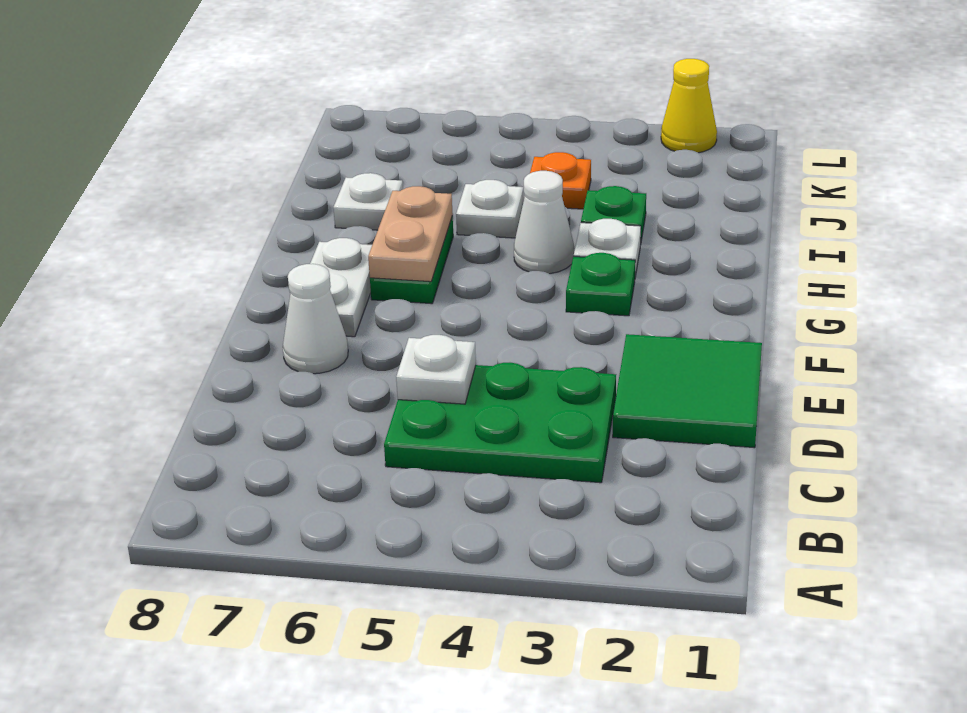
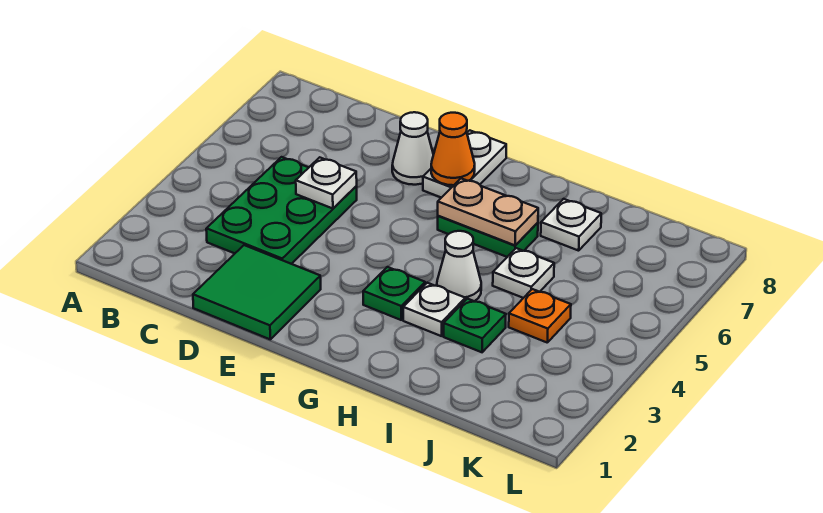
white 1x2 plate [310,238,372,337] -> white 1x2 plate turned to [423,130,506,198]
none -> orange 1x1 cone [431,113,475,185]
yellow 1x1 cone [661,59,717,153] -> none

